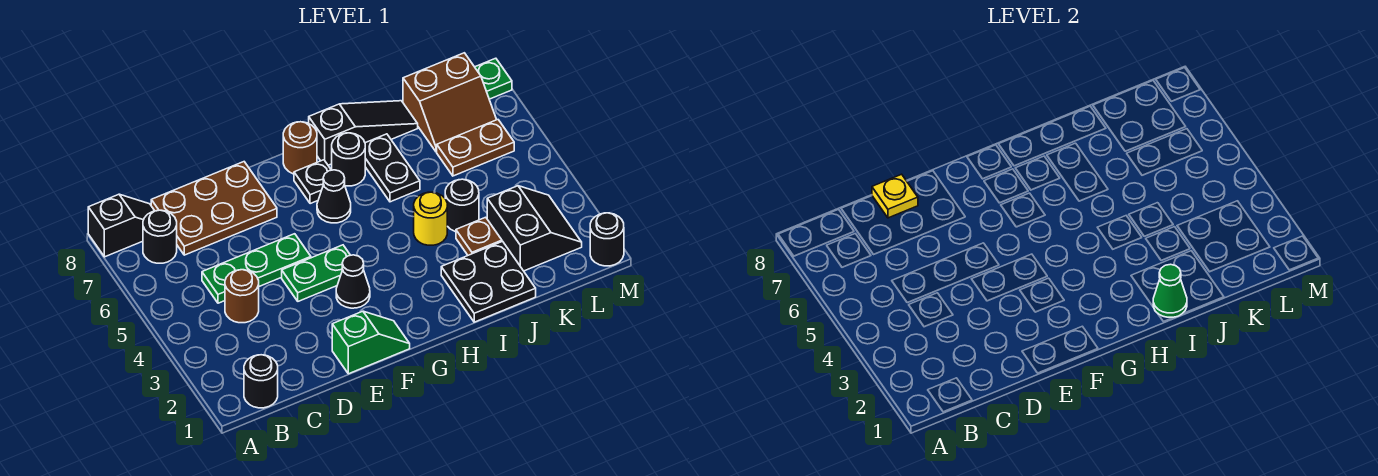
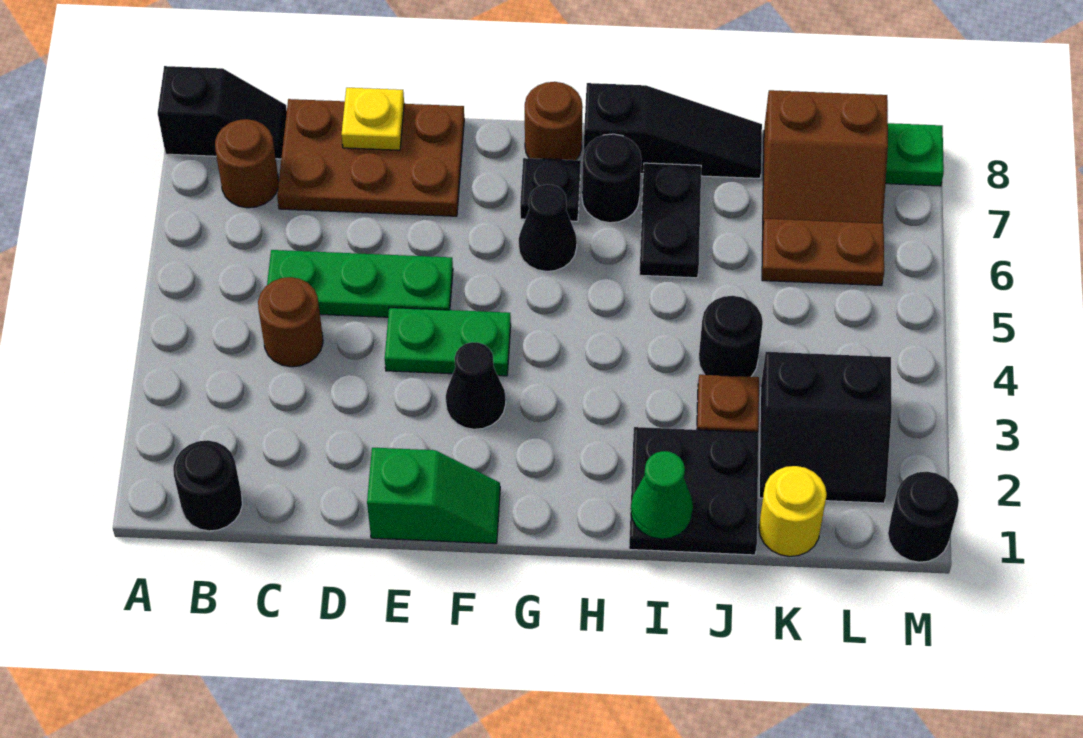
black 1x1 round brick [143,210,177,263] -> brown 1x1 round brick [215,119,279,208]
yellow 1x1 round brick [414,192,447,245] -> yellow 1x1 round brick moved to [759,466,827,557]
black 2x2 slope [487,186,582,271] -> black 2x2 slope turned to [759,352,892,503]

